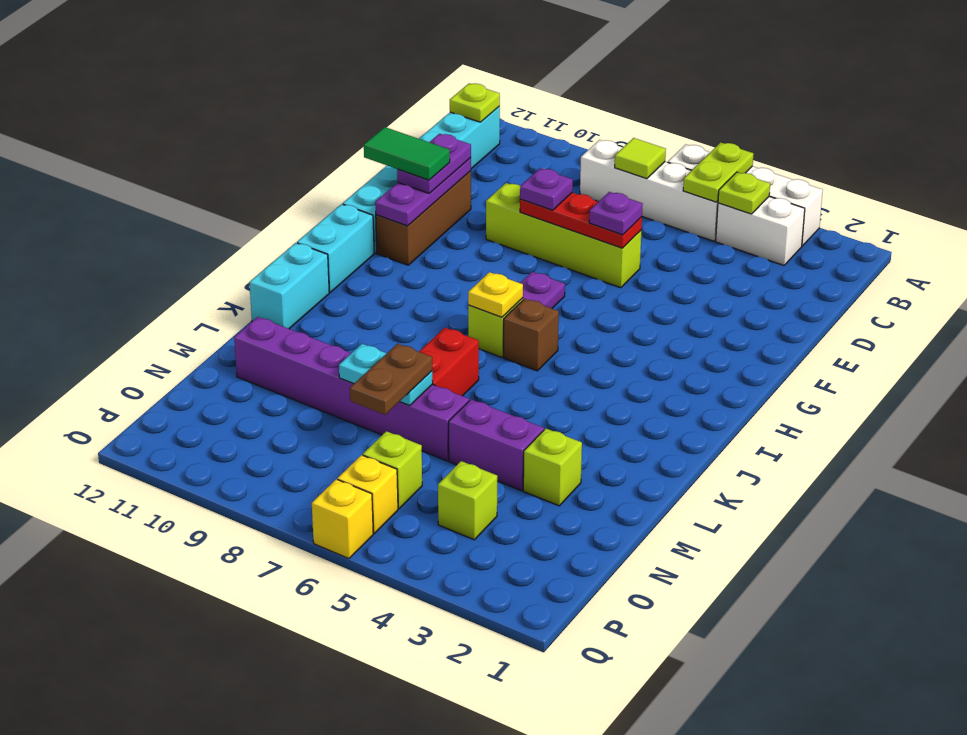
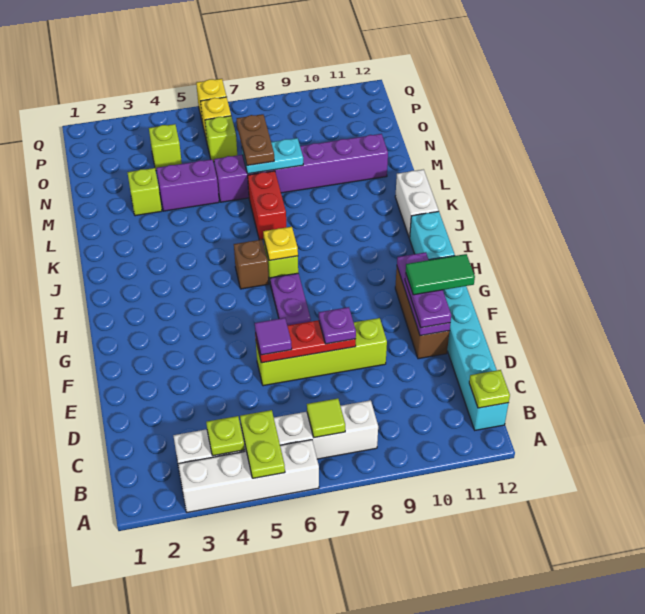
purple 1x1 plate [589,192,643,235] -> purple 1x1 tile [255,318,292,355]
cyan 1x2 brick [249,243,329,329] -> white 1x2 brick [395,169,439,238]

